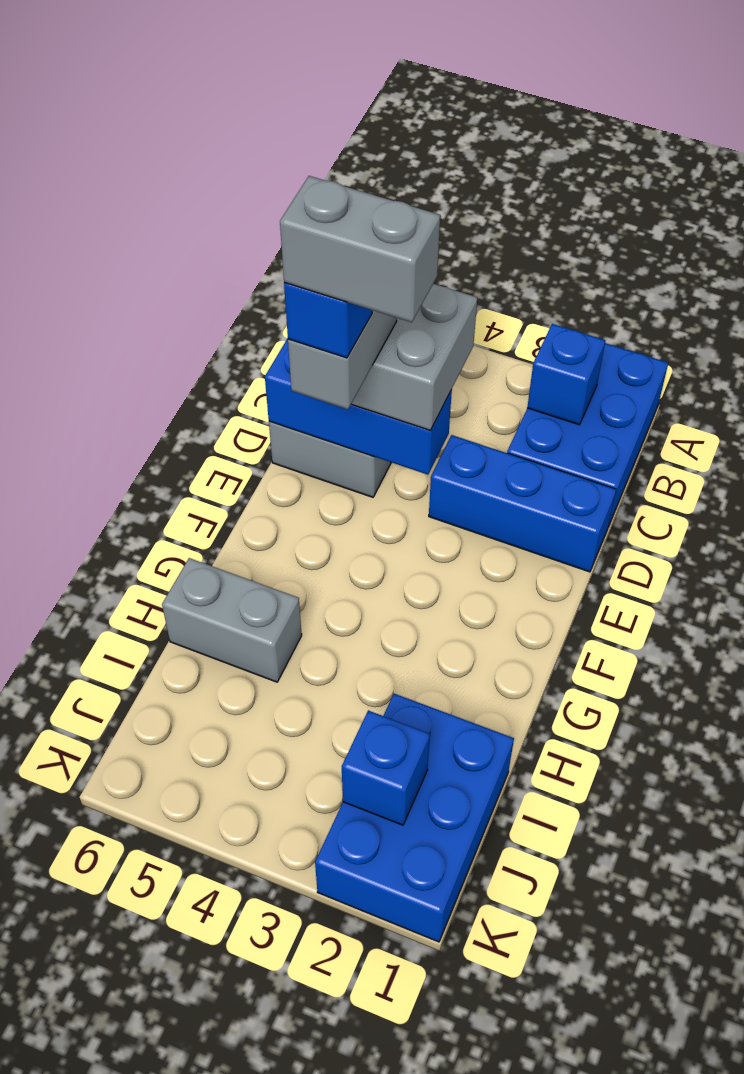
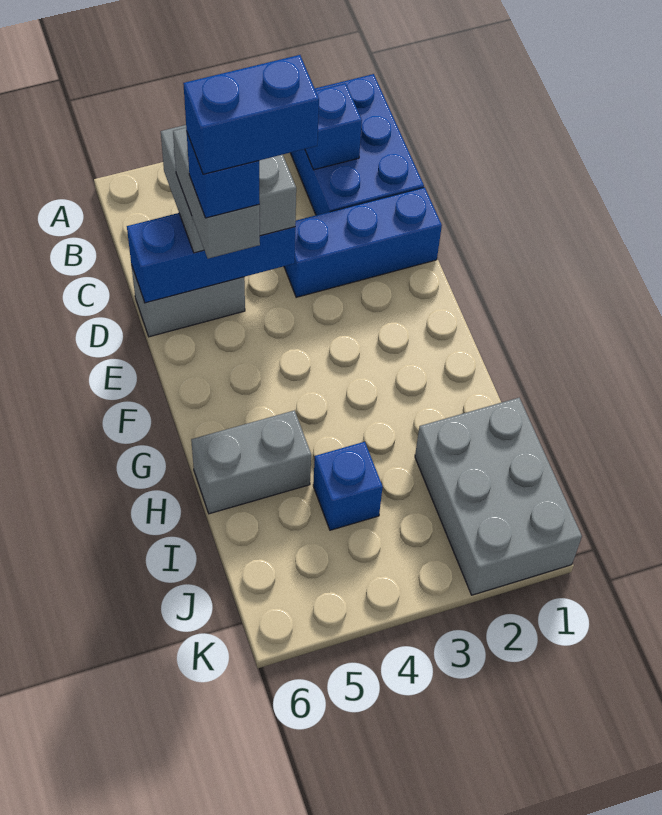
grey 1x2 brick [280,176,440,322] -> blue 1x2 brick [183,55,319,174]
blue 2x3 brick [315,694,514,942] -> grey 2x3 brick [415,398,582,595]
blue 1x1 brick [342,710,430,825] -> blue 1x1 brick moved to [313,442,383,530]

